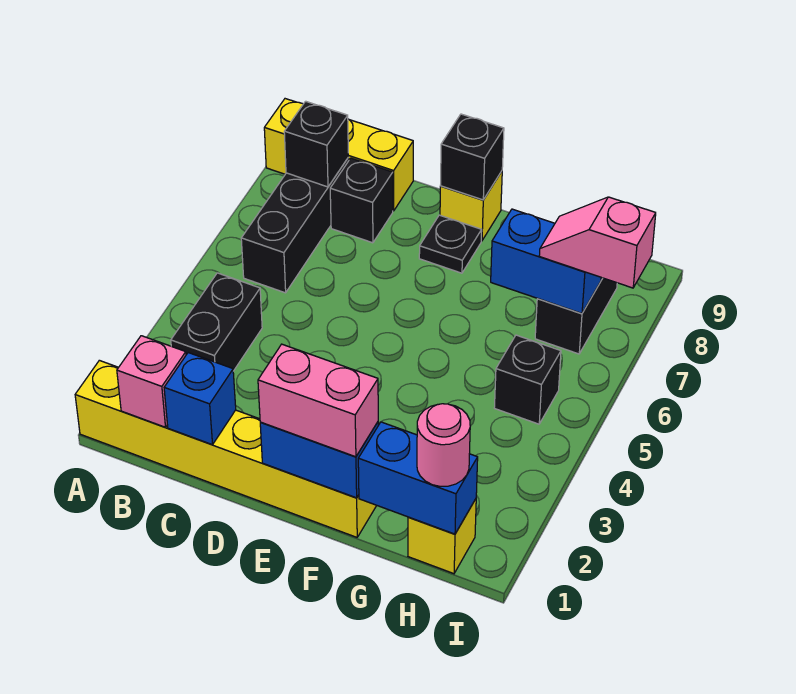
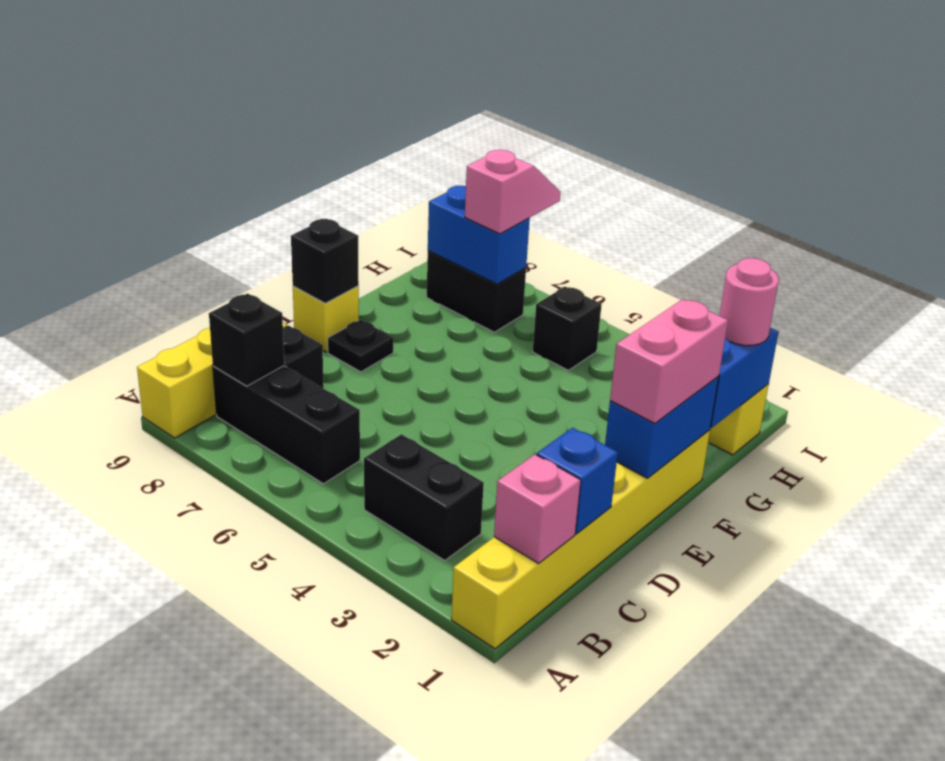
blue 1x2 brick [491,209,601,313] -> blue 1x2 brick turned to [428,186,530,284]
pink 1x2 slope [539,197,656,288] -> pink 1x2 slope turned to [465,150,561,234]

